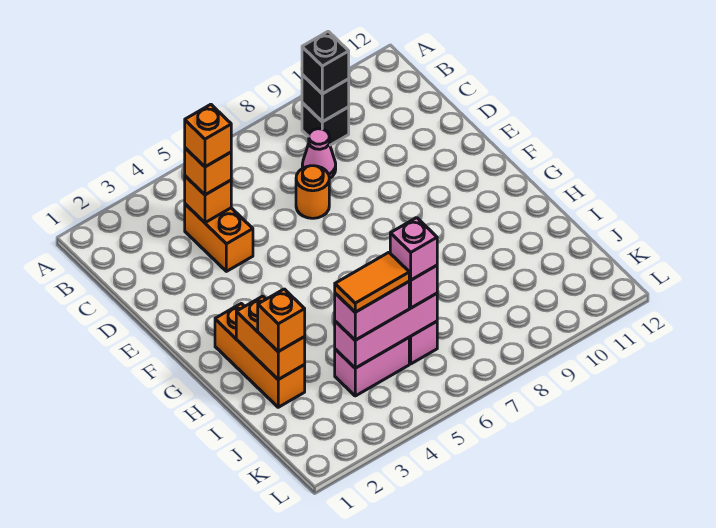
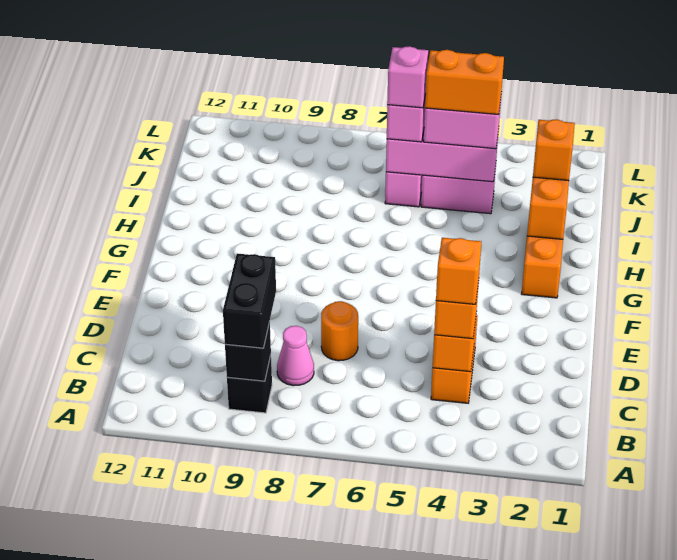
black 1x1 brick [302,31,349,94] -> black 1x2 brick [223,253,276,348]
orange 1x2 tile [335,252,409,312] -> orange 1x2 brick [425,50,504,115]

